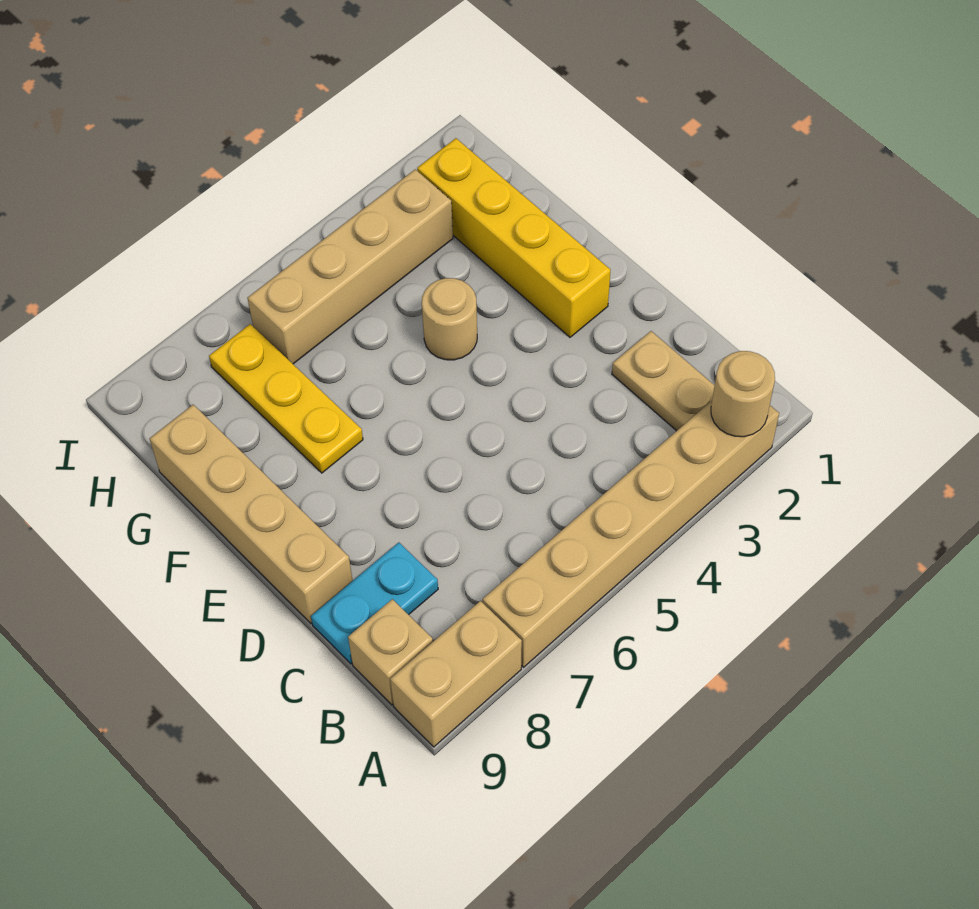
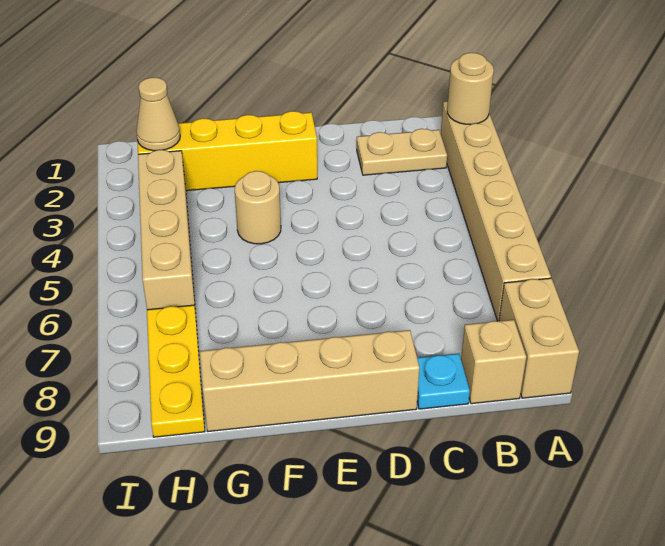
cyan 1x2 plate [311,542,438,664] -> cyan 1x1 plate [417,353,470,409]
yellow 1x3 plate [209,324,363,473] -> yellow 1x3 plate turned to [147,305,205,437]
none -> tan 1x1 cone [136,77,180,151]

